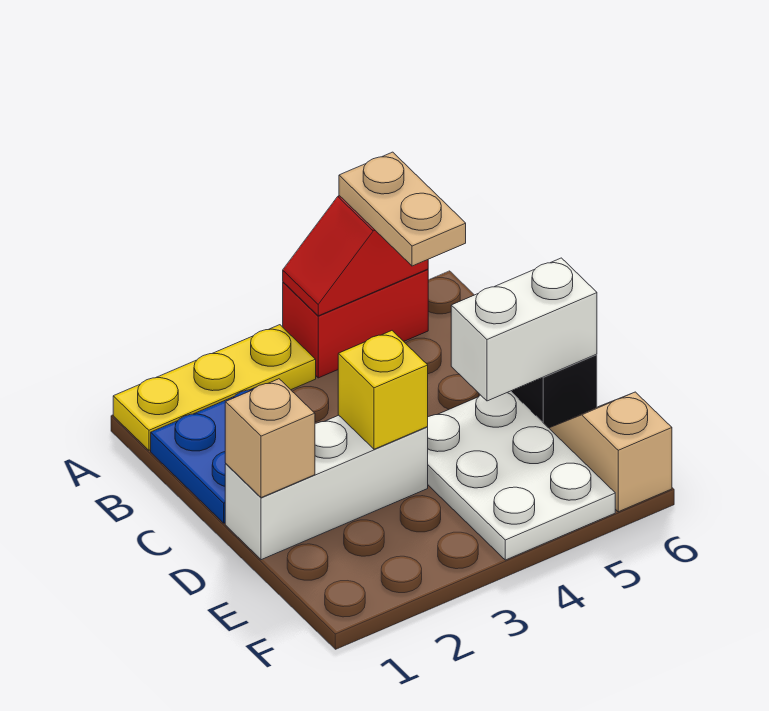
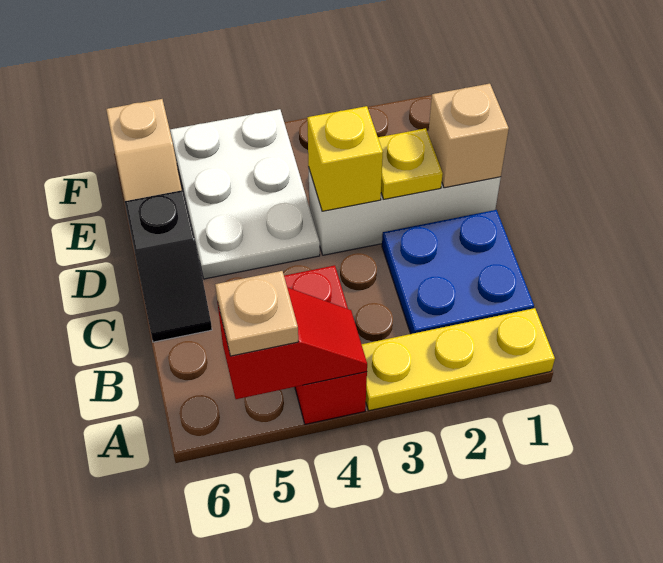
red 1x2 brick [283,269,428,378] -> red 1x2 brick turned to [284,265,367,424]
tan 1x2 plate [339,152,466,266] -> tan 1x1 plate [215,271,298,356]
none -> yellow 1x1 plate [378,128,443,199]
white 1x2 brick [451,258,597,401] -> none

